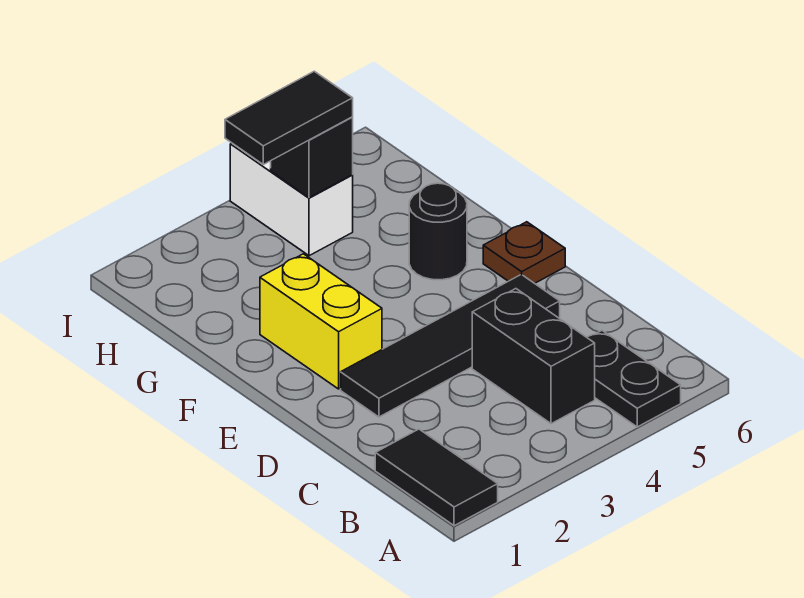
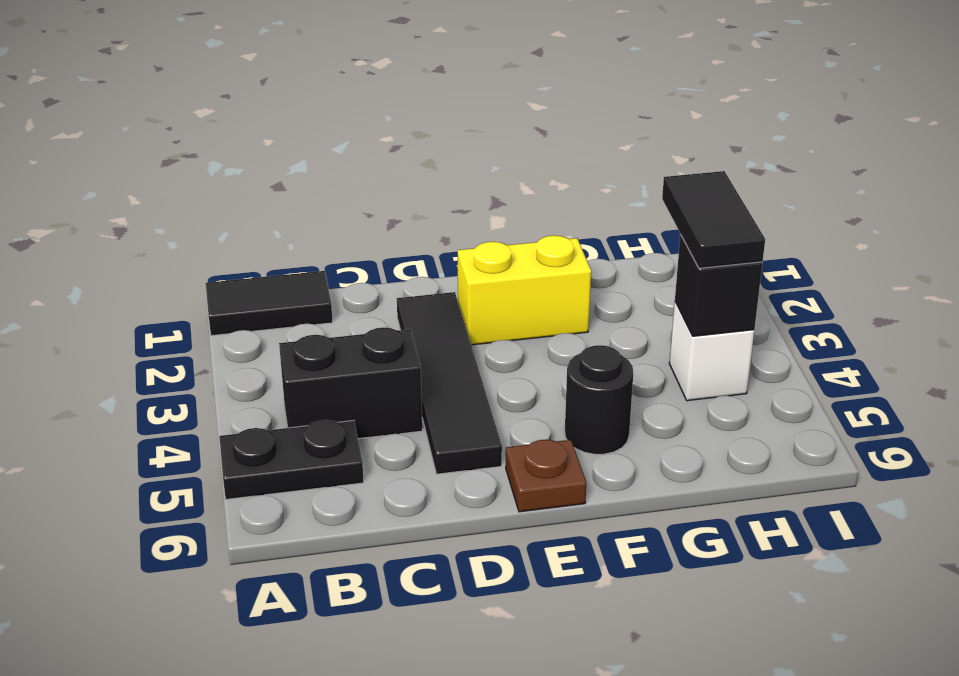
white 1x2 brick [230,143,353,256] -> white 1x1 brick [669,302,754,401]

